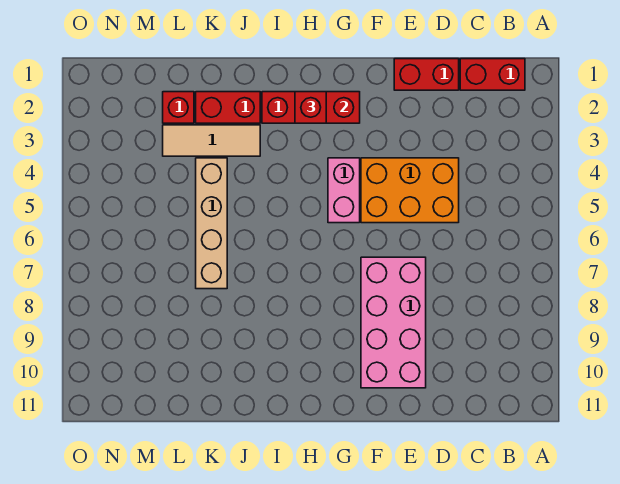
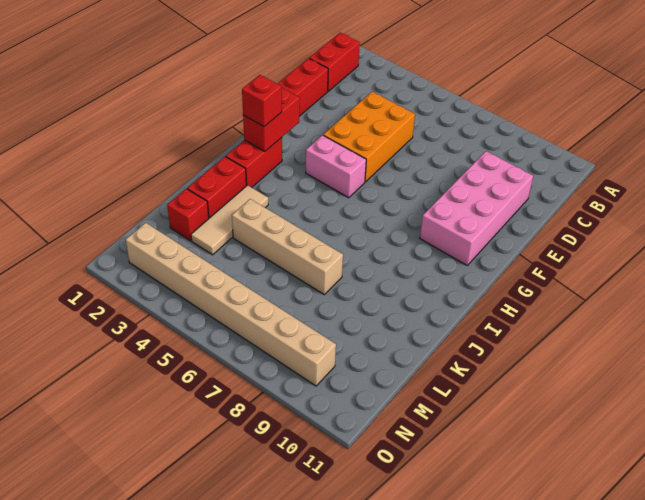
pink 2x4 brick [361,257,426,388] -> pink 2x4 brick turned to [420,151,533,265]
none -> tan 1x8 brick [126,223,336,386]

